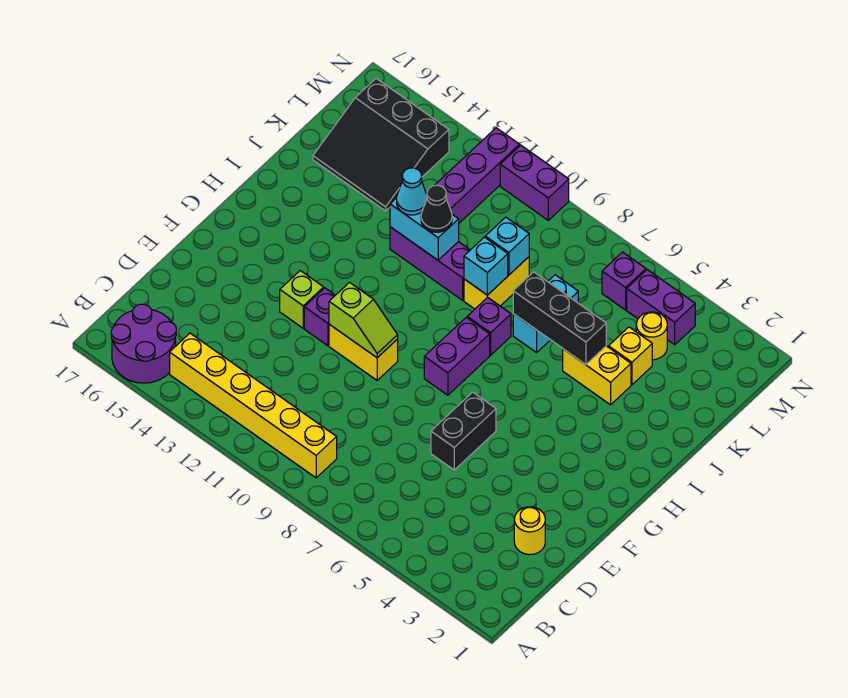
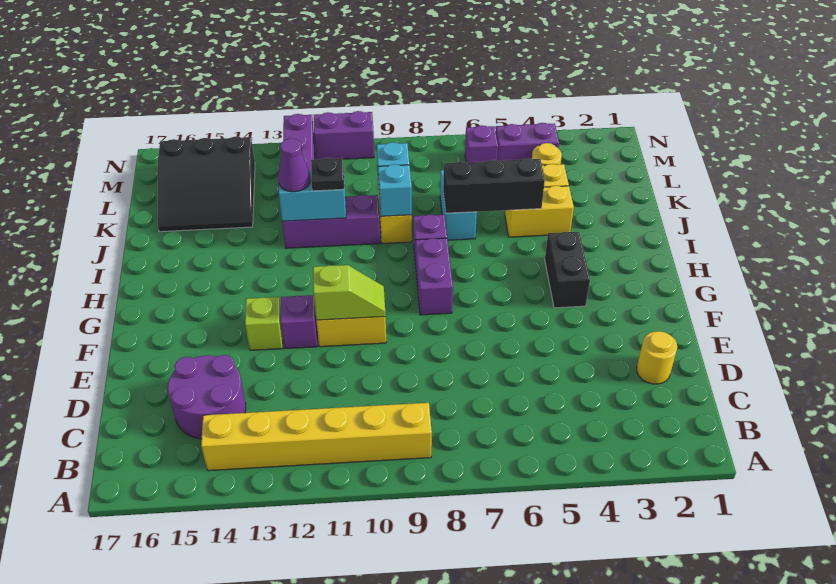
purple 2x2 round brick [111,304,176,383] -> purple 2x2 round brick moved to [168,355,246,439]
black 1x2 brick [431,392,496,470] -> black 1x2 brick moved to [545,232,590,308]
black 1x1 cone [421,185,452,232] -> black 1x1 plate [311,158,344,191]
cyan 1x1 cone [397,168,427,215] -> purple 1x1 cone [278,139,311,192]

